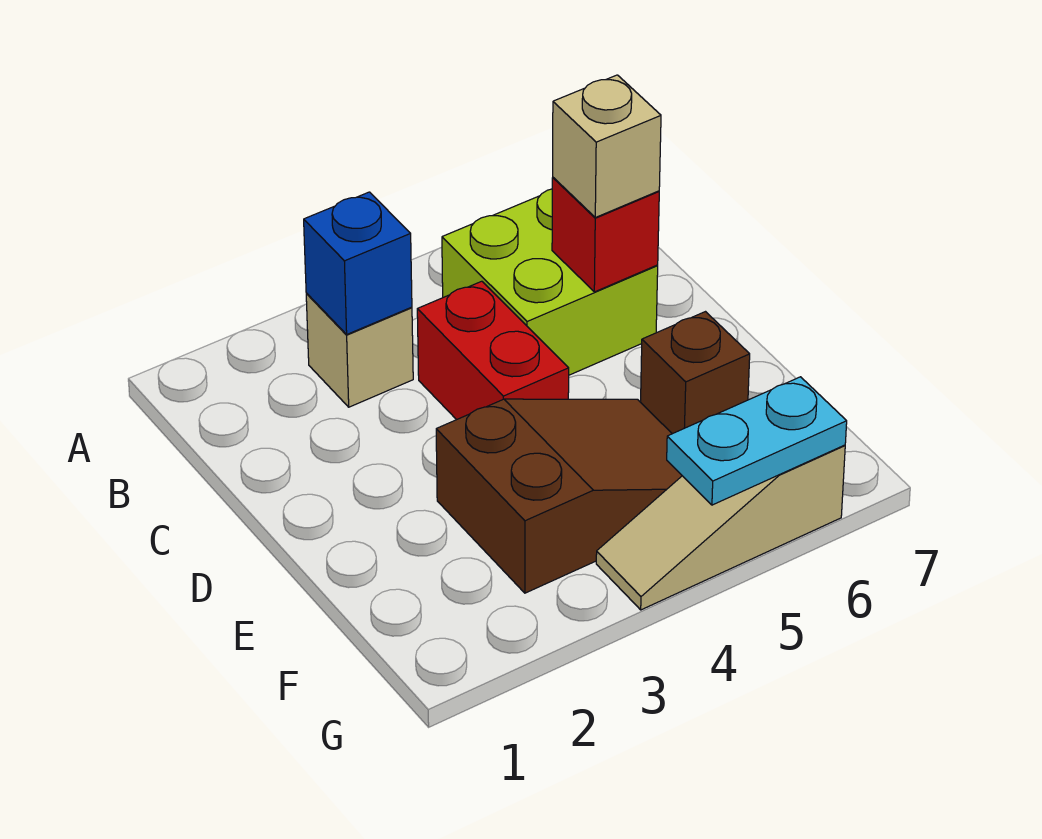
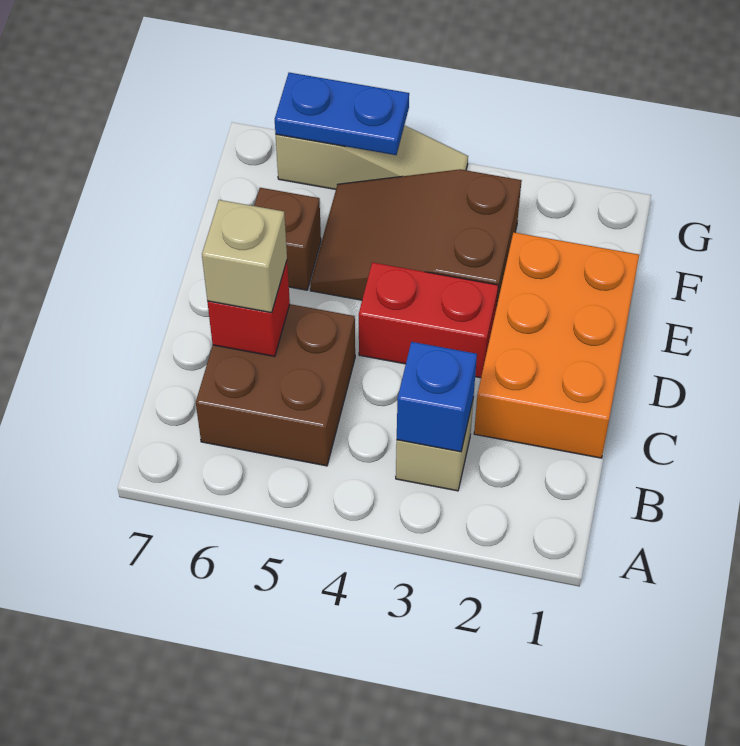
lime 2x2 brick [442,189,658,375] -> brown 2x2 brick [196,304,355,466]
none -> orange 2x3 brick [474,232,639,458]
red 1x2 brick [417,281,569,420] -> red 1x2 brick turned to [359,262,498,378]
cyan 1x2 plate [667,377,847,505] -> blue 1x2 plate [275,73,409,155]

